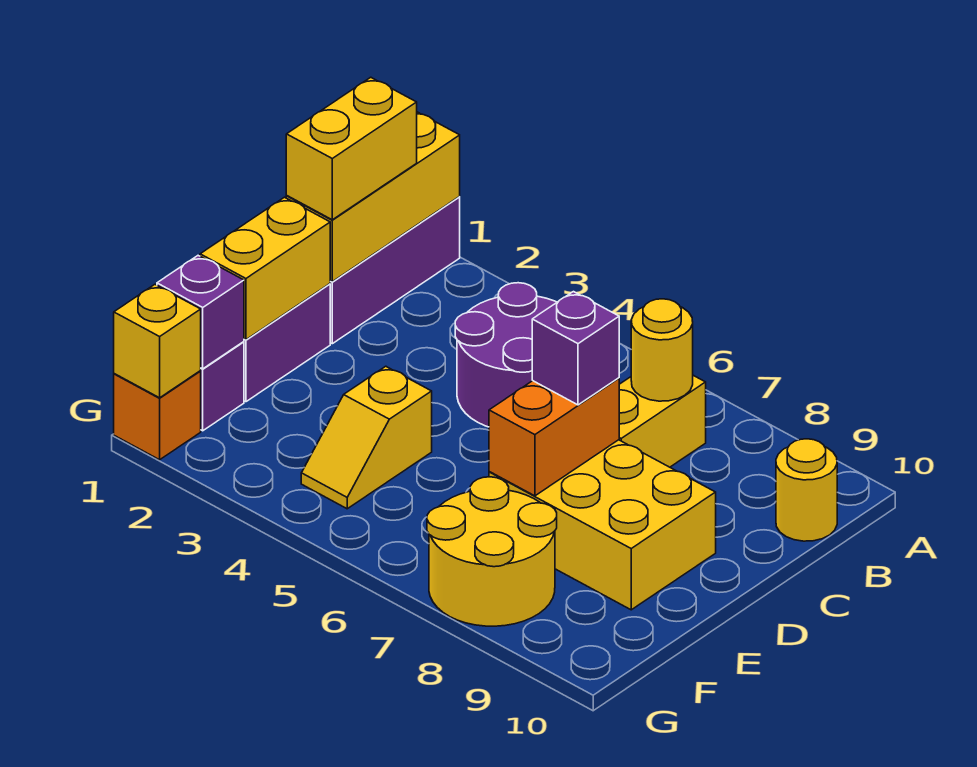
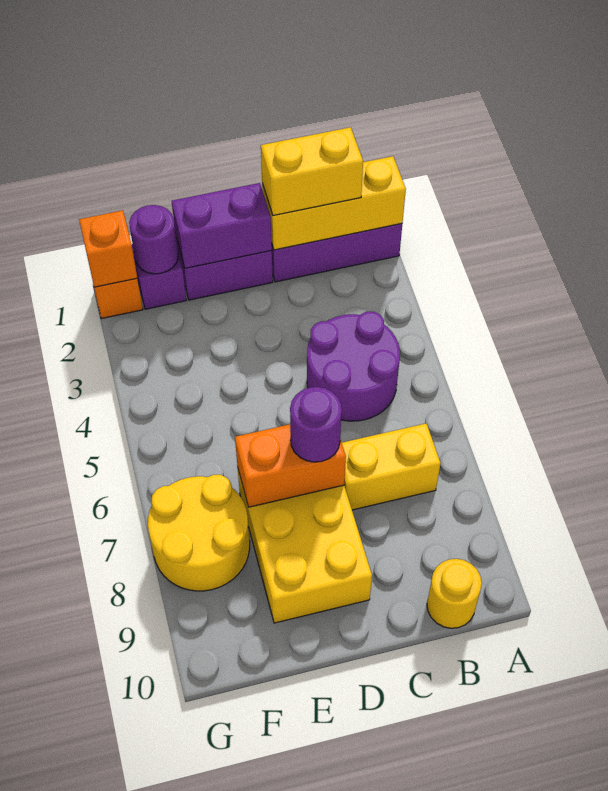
yellow 1x1 round brick [631,299,693,401] -> none
yellow 1x2 brick [200,197,330,340] -> purple 1x2 brick [172,183,272,268]
purple 1x1 brick [532,292,619,405] -> purple 1x1 round brick [290,387,342,462]
yellow 1x2 slope [301,366,432,509] -> none
purple 1x1 brick [157,256,244,369] -> purple 1x1 round brick [129,205,178,274]
yellow 1x1 brick [114,285,201,398] -> orange 1x1 brick [79,210,137,287]

